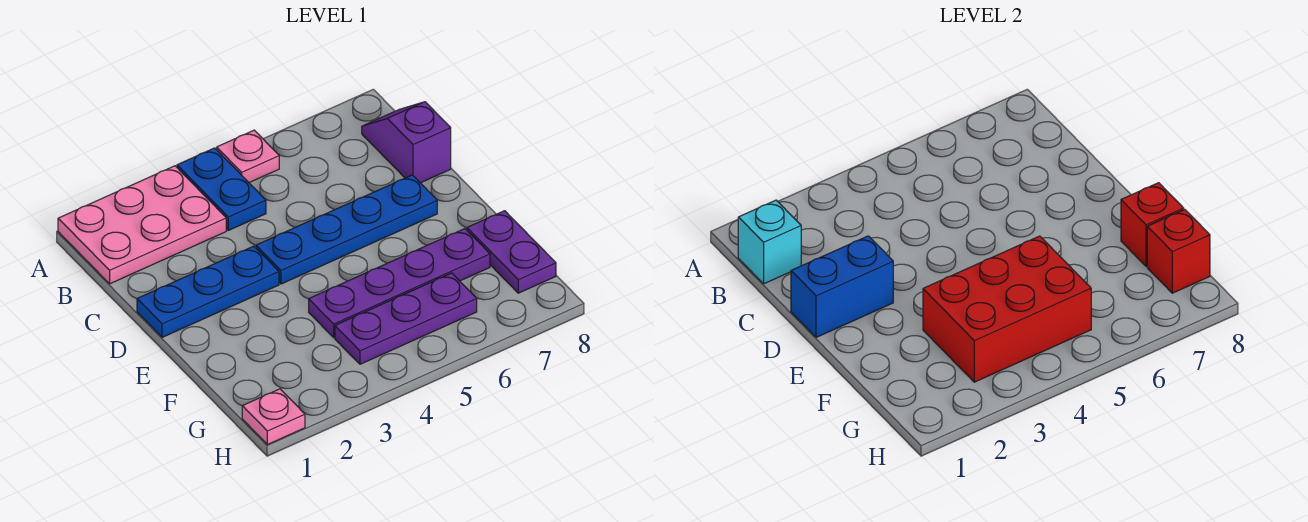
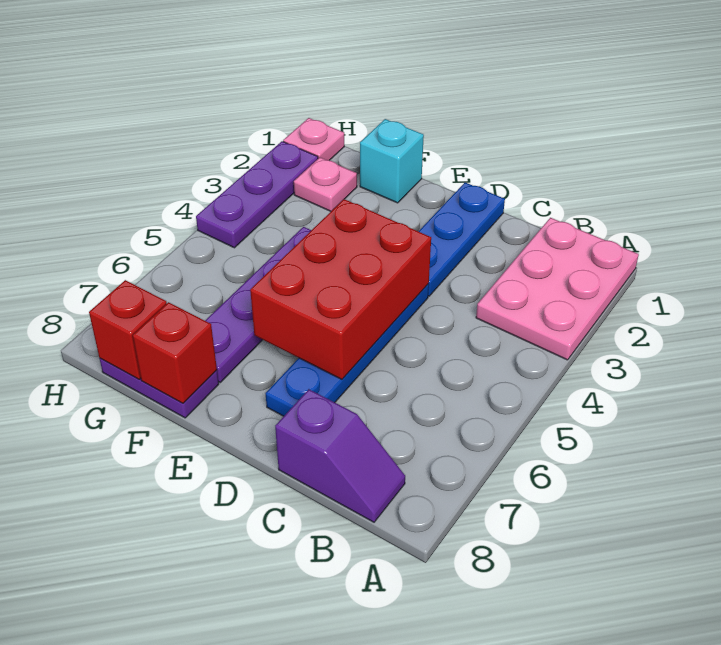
blue 1x2 plate [177,148,266,230] -> none
pink 1x1 plate [217,130,279,183] -> pink 1x1 plate moved to [294,157,357,211]
cyan 1x1 brick [738,200,801,284] -> cyan 1x1 brick moved to [360,119,424,203]
blue 1x2 brick [791,236,893,337] -> none
red 2x3 brick [923,236,1091,382] -> red 2x3 brick moved to [250,199,431,379]
purple 1x3 plate [335,273,477,364] -> purple 1x3 plate moved to [196,141,318,248]

